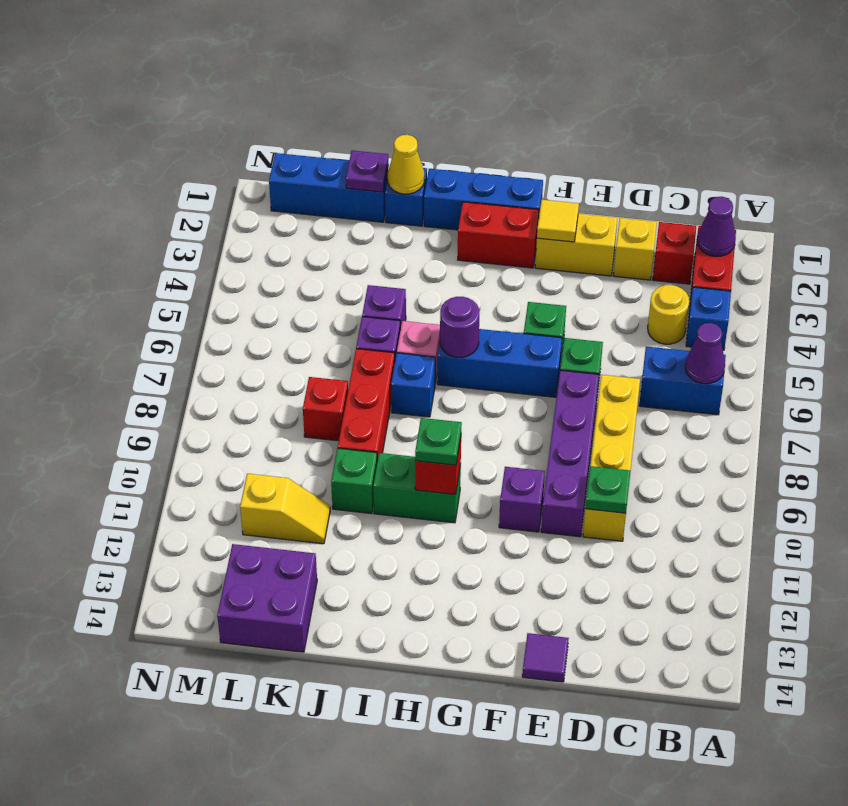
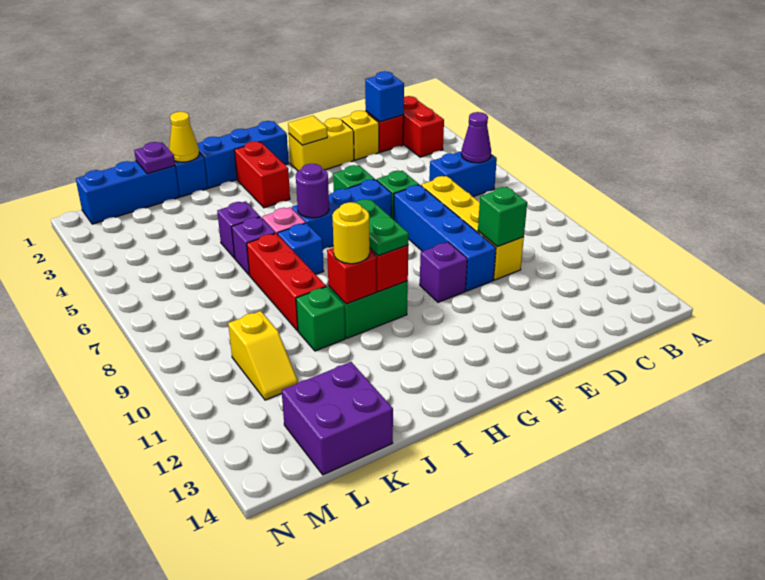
purple 1x1 cone [697,196,736,256] -> none
blue 1x1 brick [686,287,731,350] -> blue 1x1 brick moved to [365,71,404,122]
yellow 1x1 round brick [648,285,689,344] -> yellow 1x1 round brick moved to [332,202,370,264]
green 1x1 plate [585,466,631,513] -> green 1x1 brick [478,187,527,247]
purple 1x4 brick [541,370,599,537] -> blue 1x4 brick [394,185,496,291]
purple 1x1 tile [522,633,569,682] -> none
red 1x2 brick [458,202,539,268] -> red 1x2 brick turned to [234,141,290,208]
green 1x1 plate [415,418,462,465] -> green 1x2 plate [355,199,409,256]
red 1x1 brick [303,377,348,441] -> red 1x1 brick moved to [327,248,377,304]
yellow 1x2 slope [240,474,330,544] -> yellow 1x2 slope turned to [228,311,298,400]

